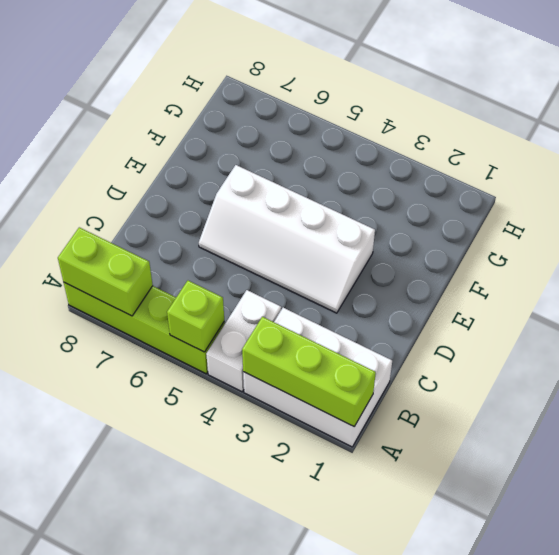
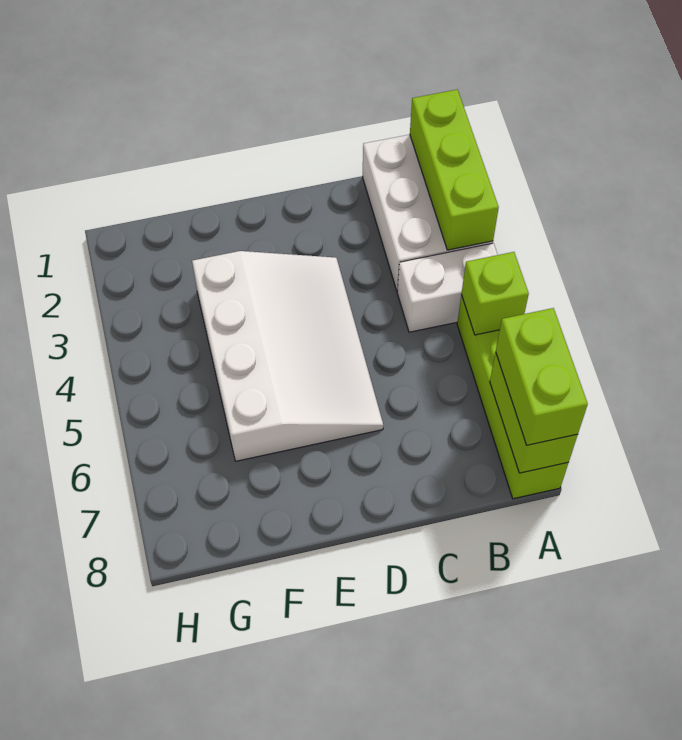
none -> lime 1x2 brick [496,308,588,445]
white 2x4 slope [199,165,375,313] -> white 3x4 slope [192,251,383,461]

